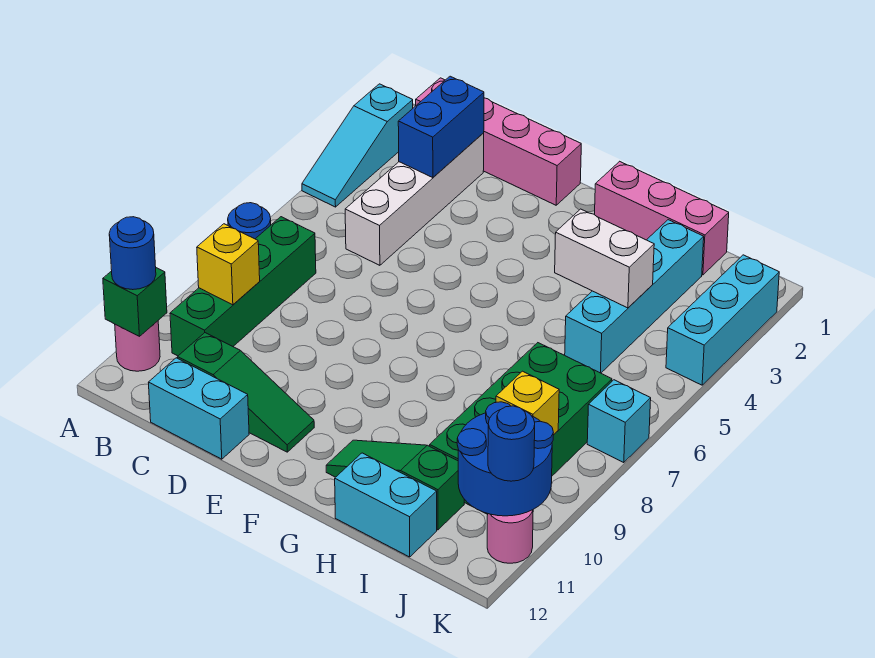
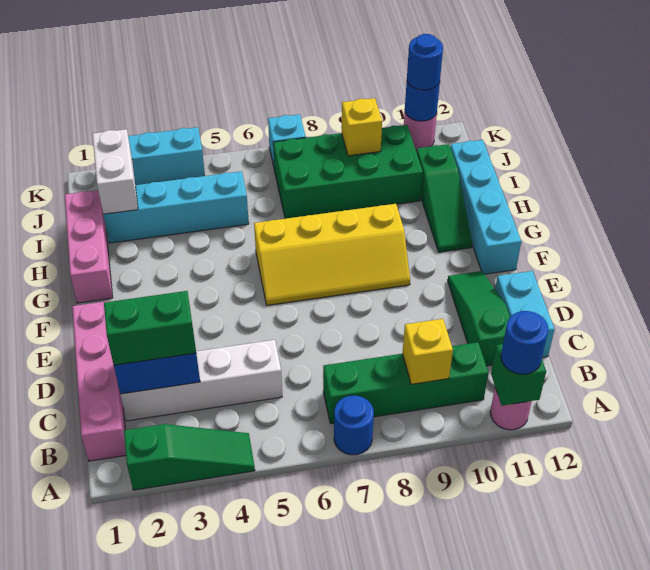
cyan 1x3 slope [302,84,413,207] -> green 1x3 slope [124,424,255,490]
none -> green 1x2 brick [104,291,196,365]
none -> yellow 2x4 slope [254,204,410,305]
white 1x2 brick [555,209,654,308] -> white 1x2 brick moved to [92,129,138,214]
cyan 1x2 brick [335,453,437,557] -> cyan 1x4 brick [450,140,521,274]
blue 2x2 round brick [457,402,553,516] -> blue 1x1 round brick [405,82,440,121]

